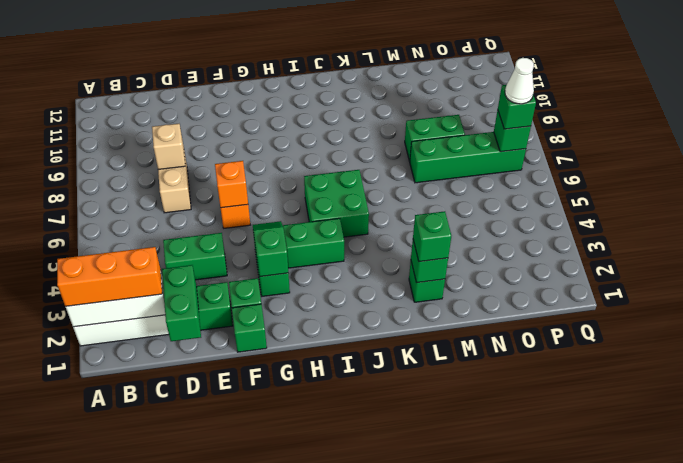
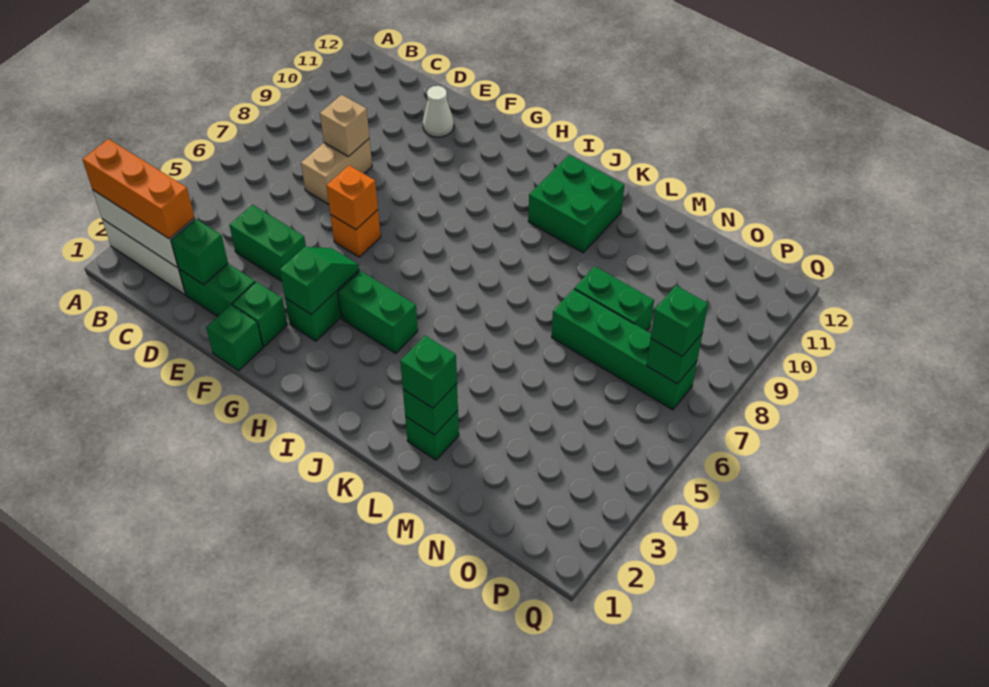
green 1x2 brick [162,265,201,341] -> green 1x1 brick [171,219,228,285]
green 2x2 brick [304,170,369,237] -> green 2x2 brick moved to [528,155,624,253]
white 1x1 cone [505,58,534,104] -> white 1x1 cone moved to [423,86,454,137]

